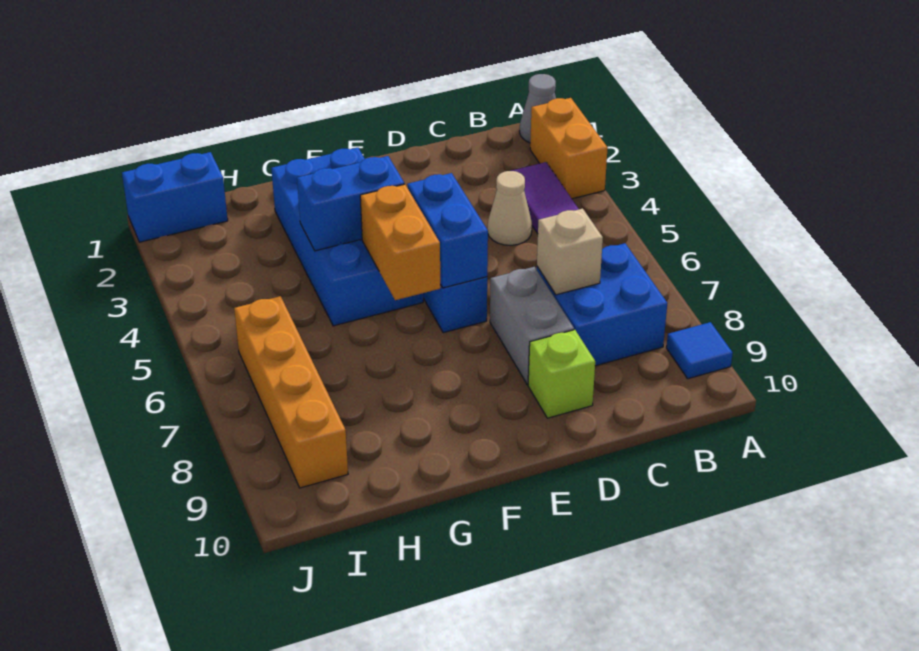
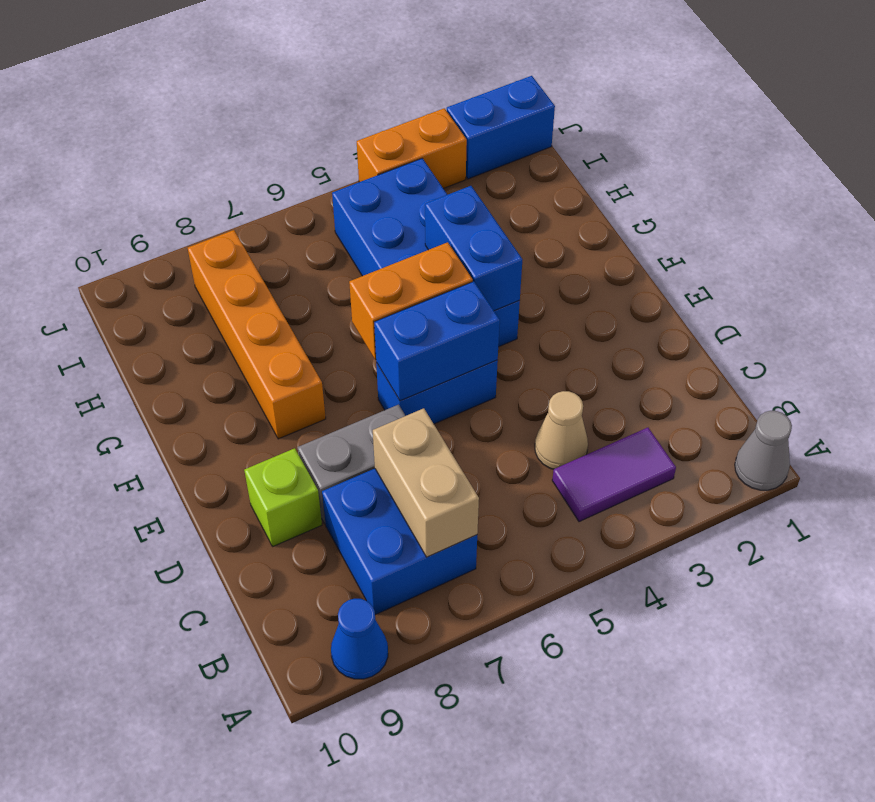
orange 1x2 brick [530,98,608,199] -> orange 1x2 brick moved to [357,108,467,189]
blue 1x1 tile [666,322,733,379] -> blue 1x1 cone [331,599,388,679]
tan 1x1 brick [537,209,603,295] -> tan 1x2 brick [373,408,479,557]
blue 2x4 brick [271,148,423,326] -> blue 2x4 brick turned to [332,158,520,347]
blue 1x2 brick [122,152,228,242] -> blue 1x2 brick turned to [447,76,555,179]
orange 1x4 brick [234,296,348,488] -> orange 1x4 brick turned to [188,230,326,439]

